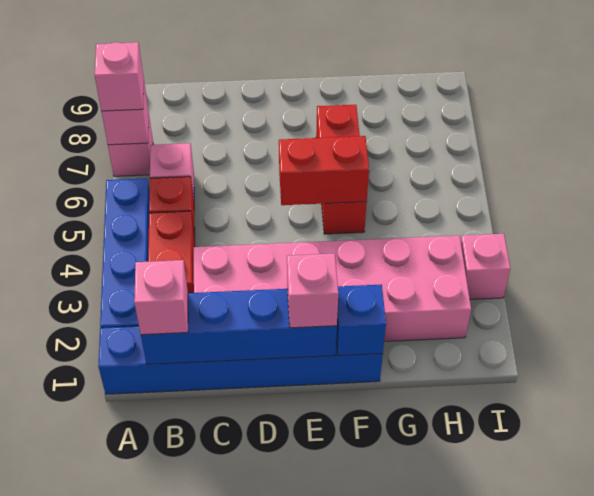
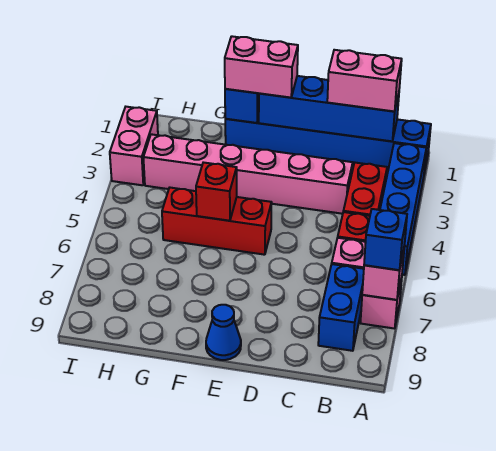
pink 1x1 brick [94,42,144,111] -> blue 1x1 brick [364,209,407,270]
pink 1x1 brick [134,260,188,335] -> pink 1x2 brick [327,50,402,111]
none -> blue 1x2 brick [318,264,364,351]
pink 2x6 brick [194,236,471,341] -> pink 1x6 brick [143,134,353,214]
pink 1x1 brick [287,253,338,328] -> pink 1x2 brick [225,36,298,98]
red 1x2 brick [279,136,369,205] -> red 1x1 brick [196,162,237,221]
none -> blue 1x1 cone [206,305,241,360]
red 1x3 brick [316,105,367,234] -> red 1x3 brick turned to [162,188,271,255]
pink 1x1 brick [461,234,510,299] -> pink 1x2 brick [110,107,158,185]

